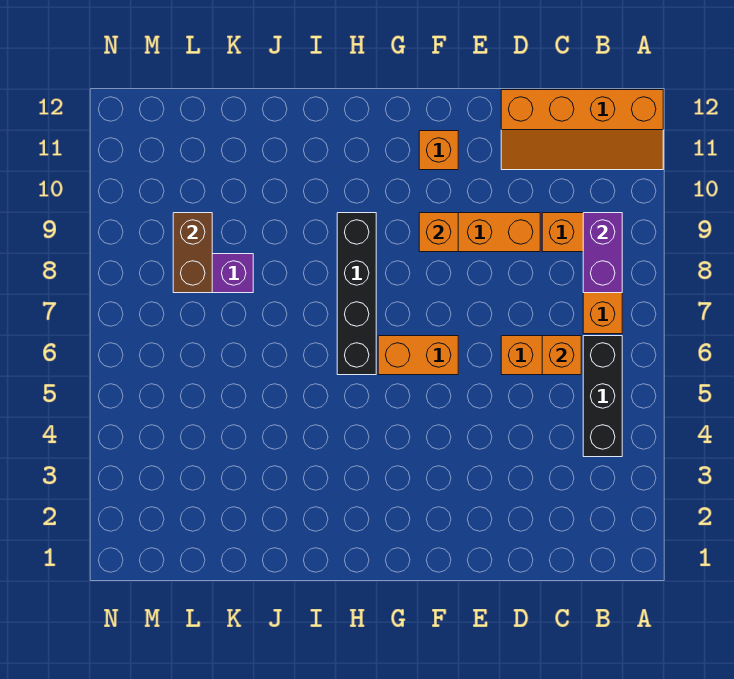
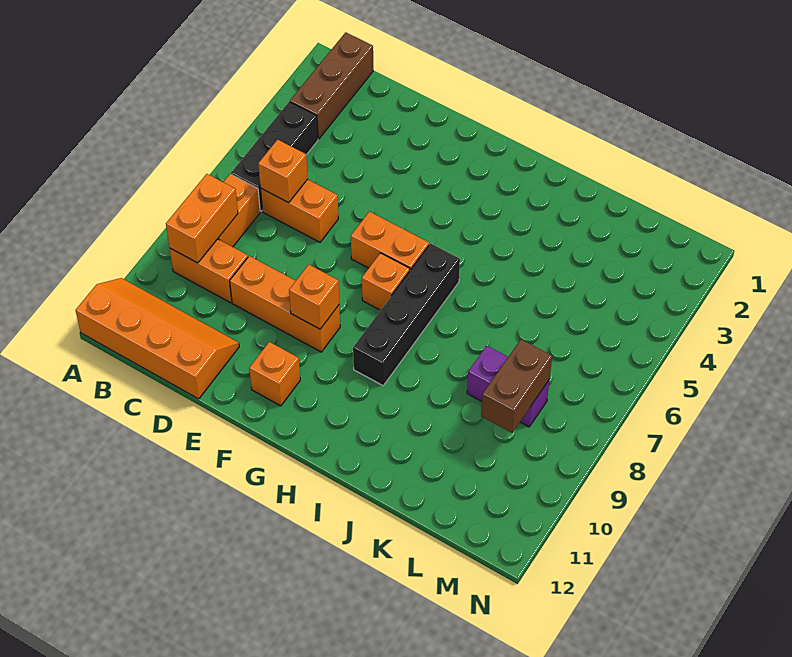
none -> brown 1x3 brick [290,32,373,139]
purple 1x2 brick [583,213,622,293] -> orange 1x2 brick [166,174,238,263]
none -> orange 1x1 brick [362,253,410,310]

